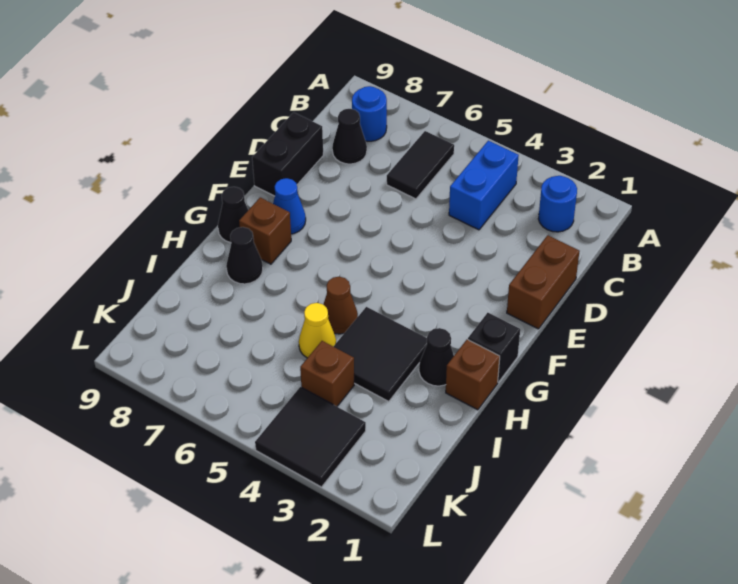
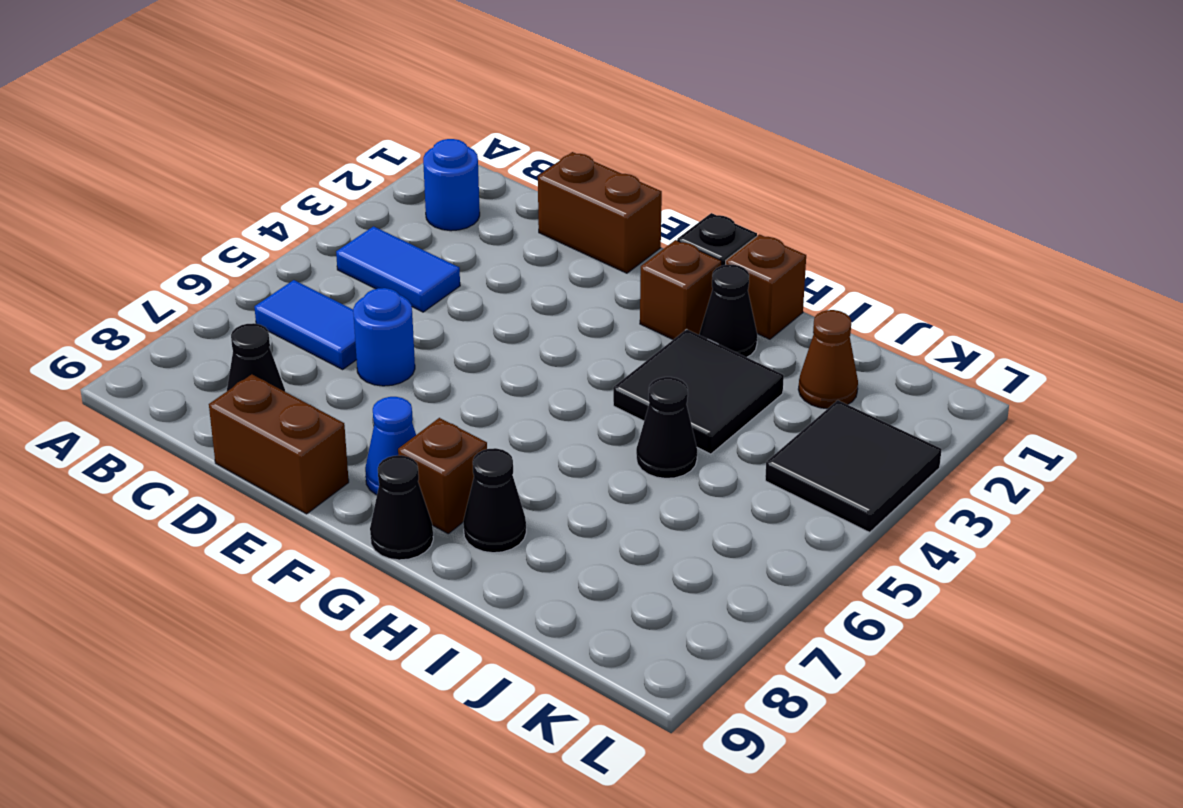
blue 1x2 brick [449,141,519,230] -> blue 1x2 tile [336,226,460,312]
black 1x2 tile [387,131,454,199] -> blue 1x2 tile [255,280,357,369]
blue 1x1 round brick [352,86,387,141] -> blue 1x1 round brick moved to [353,288,415,386]
black 1x2 brick [252,112,323,196] -> brown 1x2 brick [209,374,349,514]
brown 1x1 cone [323,277,358,334] -> brown 1x1 cone moved to [798,310,858,409]
yellow 1x1 cone [299,303,336,358] -> black 1x1 cone [636,377,697,478]
brown 1x1 brick [300,341,354,406] -> brown 1x1 brick moved to [640,240,722,340]

